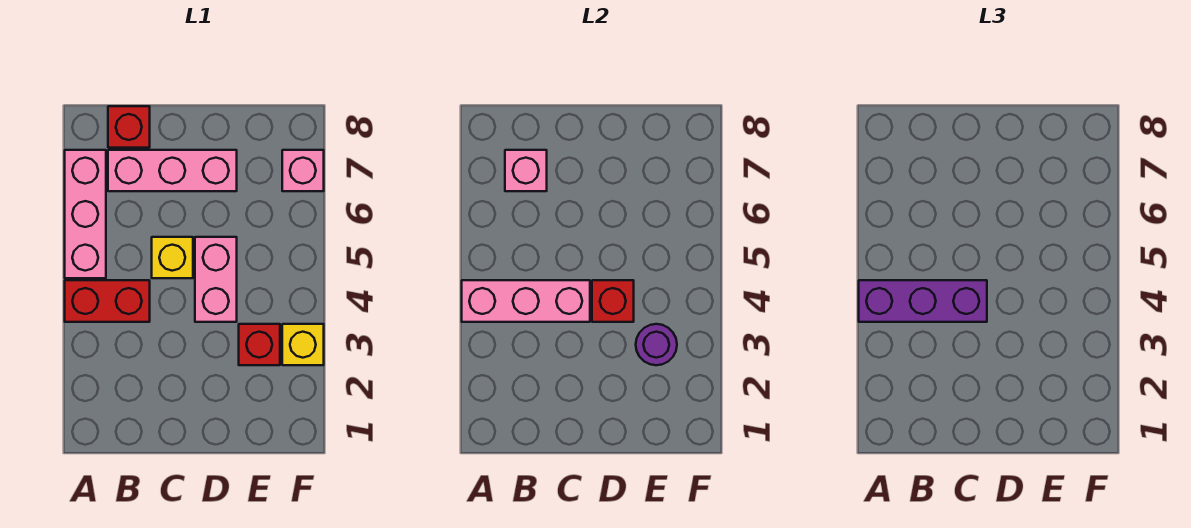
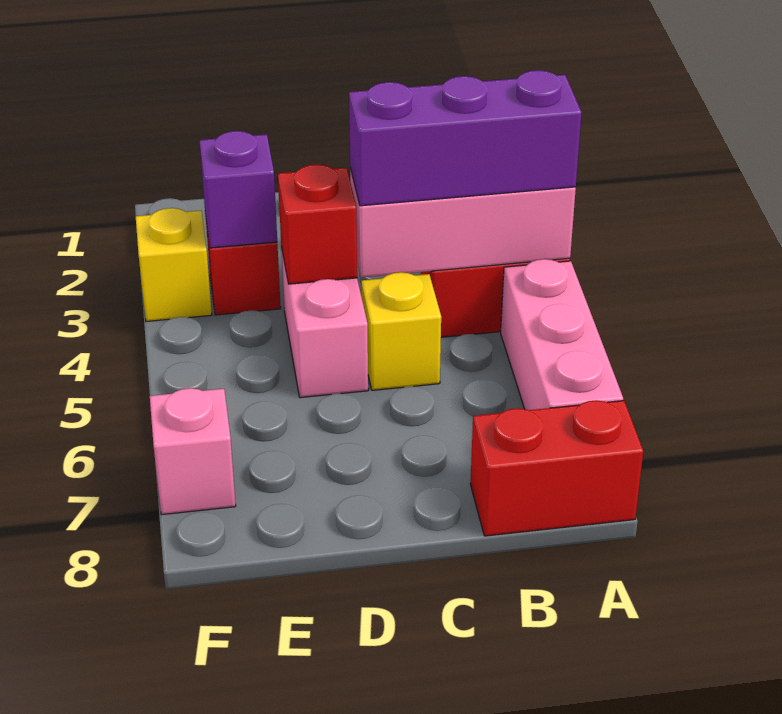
pink 1x3 brick [108,150,237,191] -> none
pink 1x1 brick [505,150,547,191] -> none
red 1x1 brick [108,106,150,148] -> red 1x2 brick [470,400,643,536]
purple 1x1 round brick [636,324,677,365] -> purple 1x1 brick [200,131,277,248]

